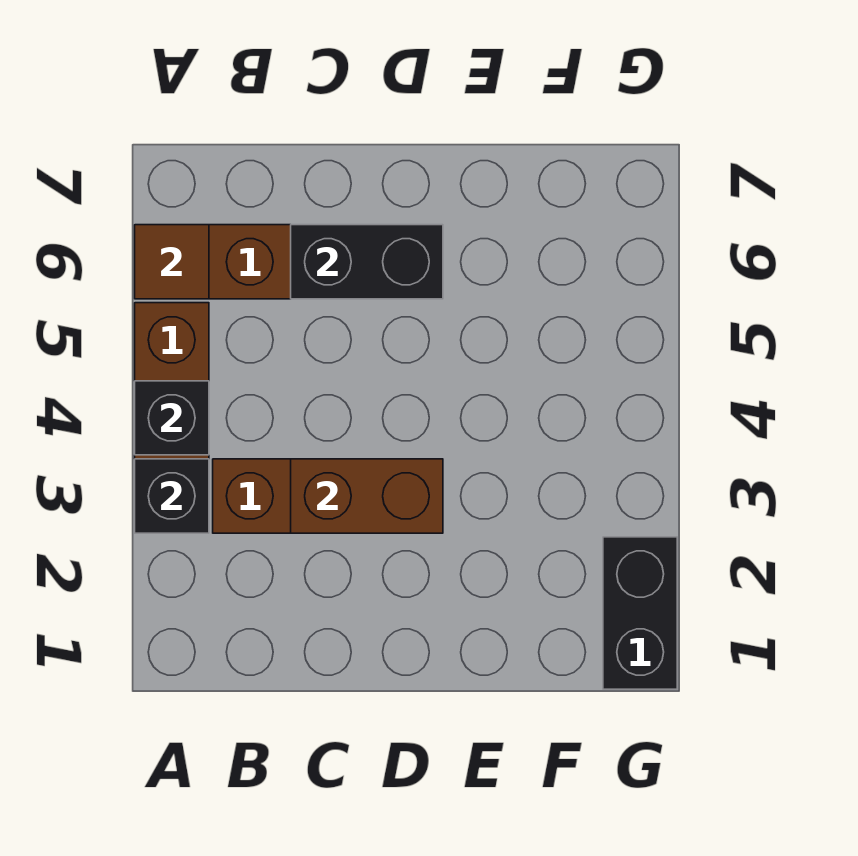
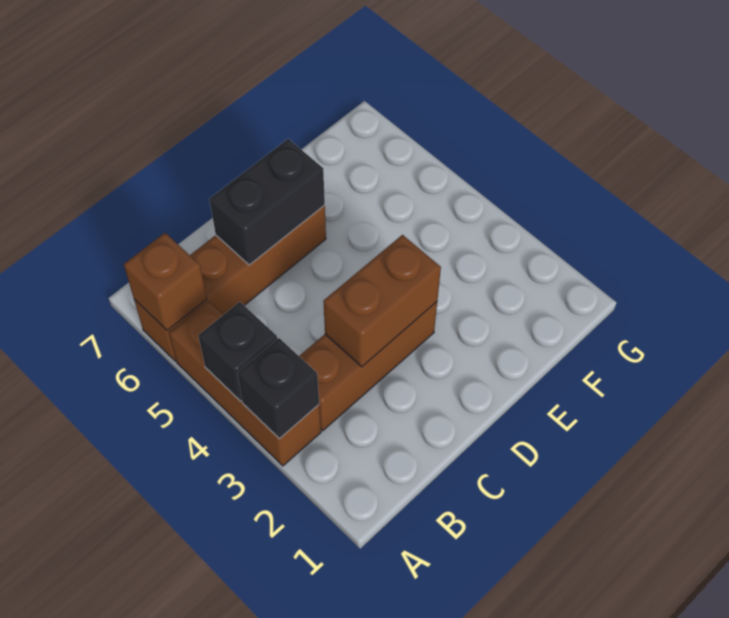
brown 1x1 tile [135,225,209,299] -> brown 1x1 brick [124,233,207,330]
black 1x2 brick [603,537,677,689] -> none

